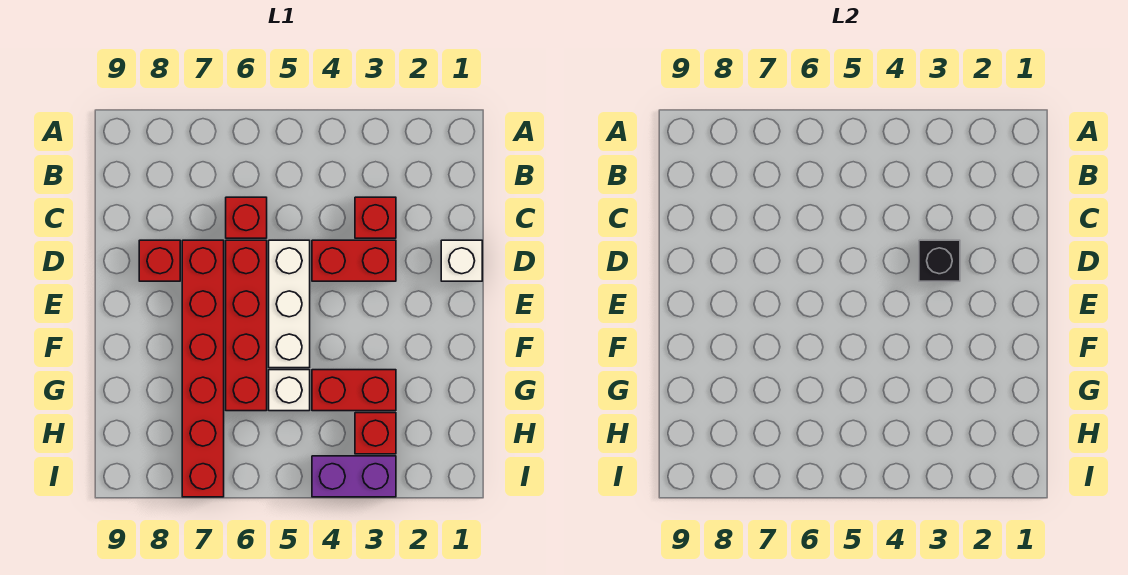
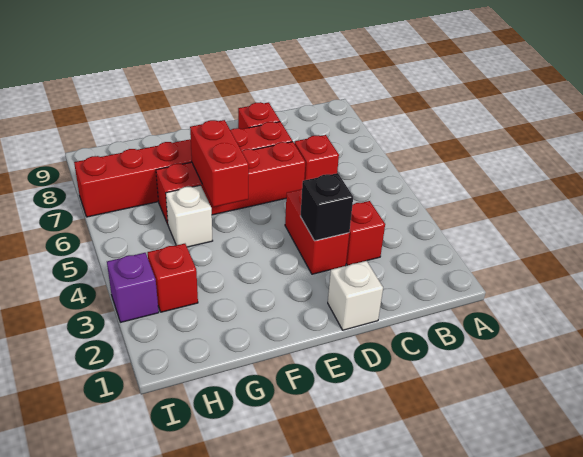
white 1x3 brick [269,240,310,368] -> none
red 1x2 brick [312,370,396,411] -> red 1x2 brick moved to [190,120,249,207]
purple 1x2 brick [312,456,396,497] -> purple 1x1 brick [107,253,159,322]

